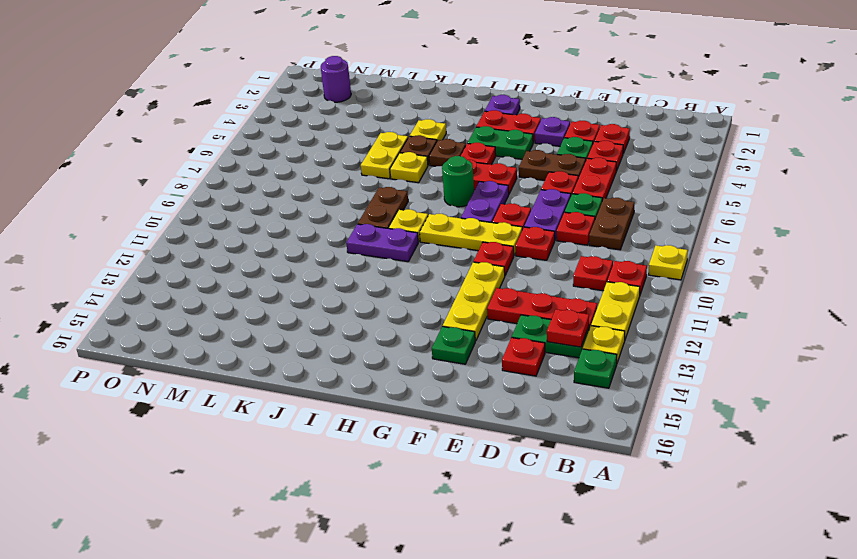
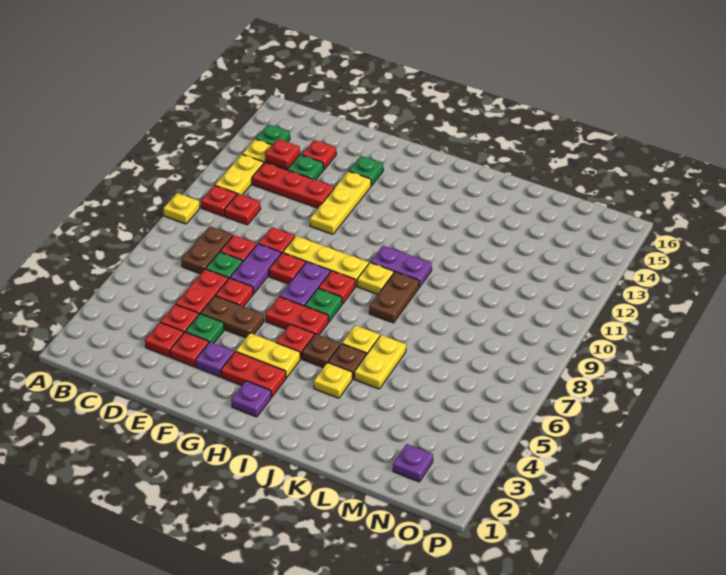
red 1x1 plate [474,242,514,275] -> red 1x1 plate moved to [319,271,355,304]
green 1x2 plate [468,126,533,159] -> yellow 1x2 plate [236,333,300,378]
green 1x1 round brick [442,156,474,207] -> green 1x1 plate [305,288,342,322]
purple 1x1 round brick [321,56,351,102] -> purple 1x1 plate [393,444,433,482]

